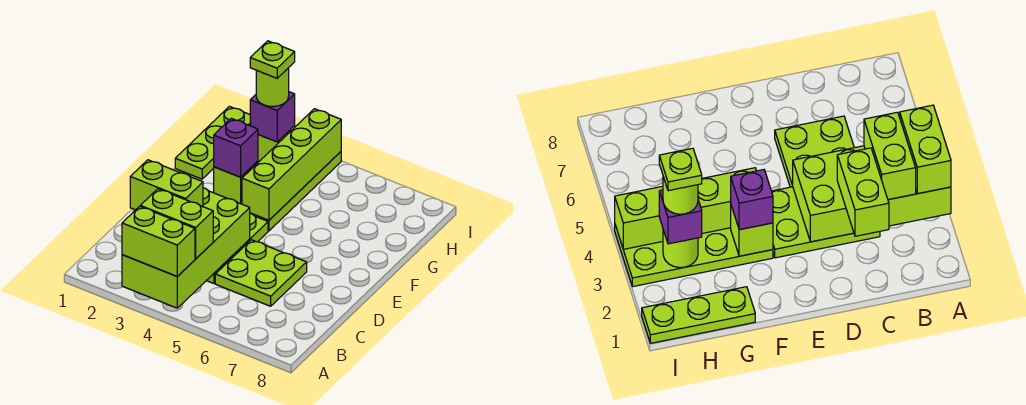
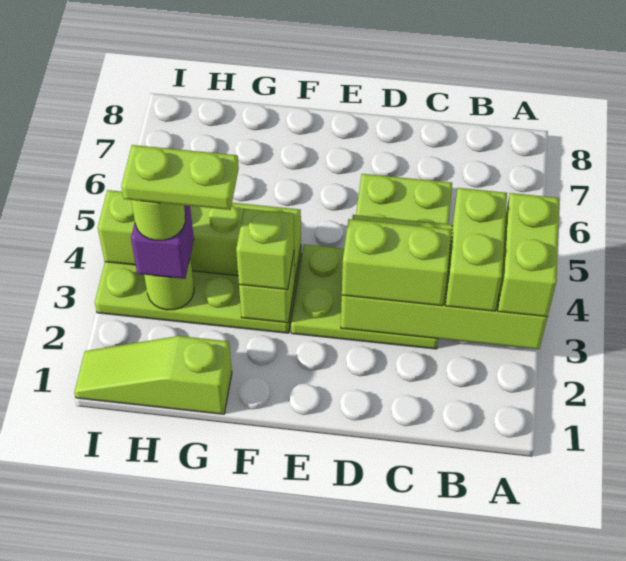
lime 1x2 brick [130,160,203,210] -> lime 1x2 brick turned to [342,219,451,306]
purple 1x1 brick [214,118,258,177] -> lime 1x1 brick [236,209,294,290]
lime 1x3 plate [175,106,250,179] -> lime 1x3 slope [74,336,232,414]
lime 1x1 plate [250,41,295,78] -> lime 1x2 plate [121,145,239,210]

